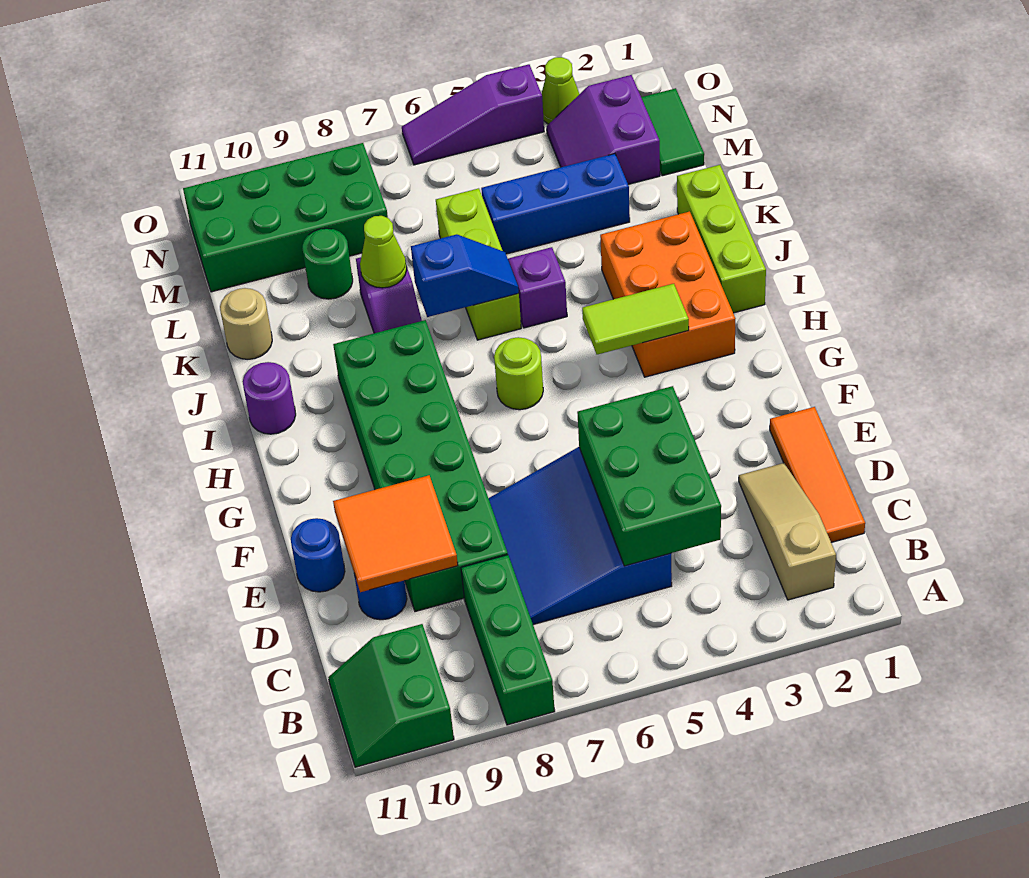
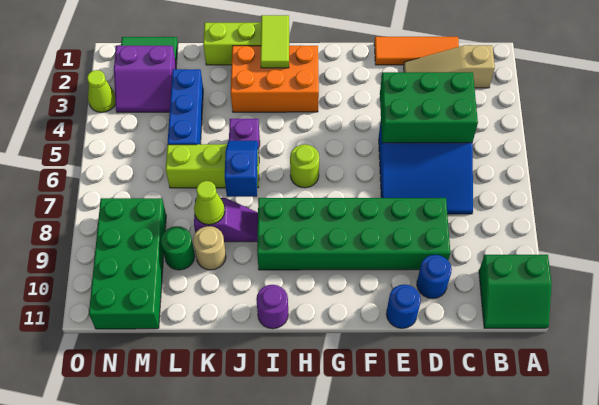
green 1x3 brick [461,555,555,725] -> none
orange 2x2 tile [333,475,458,592] -> none
lime 1x2 tile [582,284,689,355] -> lime 1x2 tile moved to [261,15,289,68]
tan 1x1 round brick [220,288,272,359] -> tan 1x1 round brick moved to [193,226,226,270]
purple 1x3 slope [402,64,544,165] -> none

